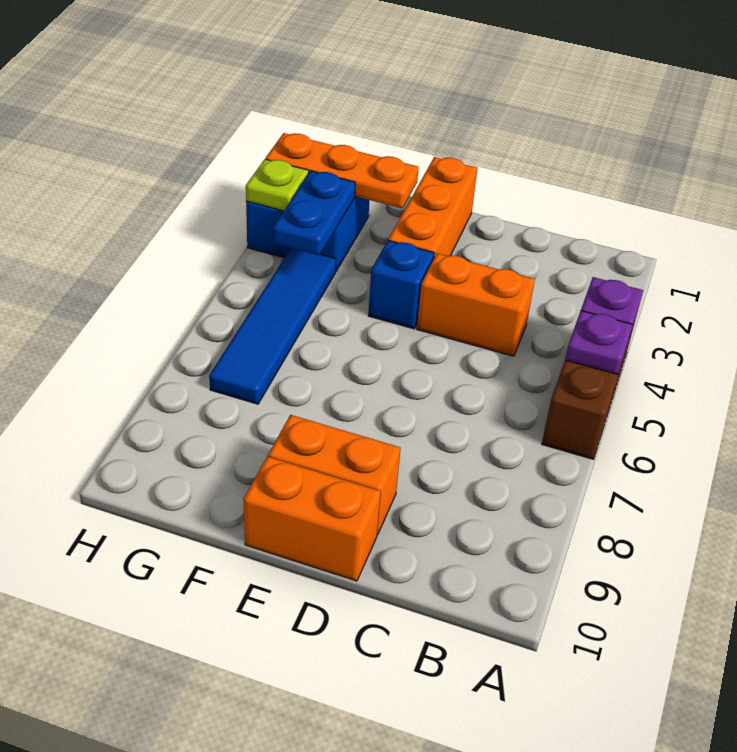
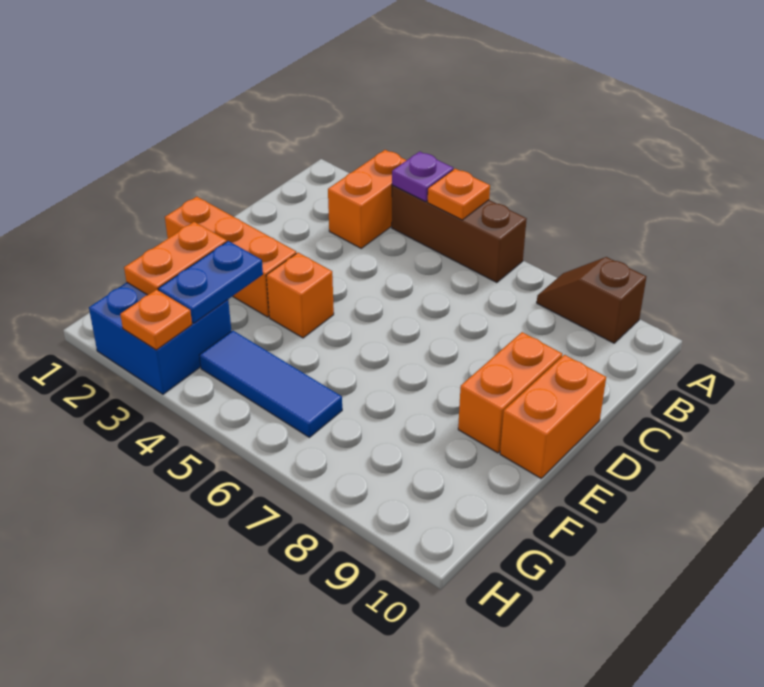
purple 1x1 plate [565,311,633,375] -> orange 1x1 plate [428,169,490,220]
none -> brown 1x2 slope [537,257,646,343]
orange 1x2 brick [417,253,535,356] -> orange 1x2 brick moved to [328,150,407,248]
blue 1x1 brick [368,240,434,329] -> orange 1x1 brick [266,253,334,338]
orange 1x3 plate [266,133,419,208] -> orange 1x2 plate [124,222,227,295]
blue 1x2 plate [273,171,355,255] -> blue 1x2 plate turned to [158,241,263,323]
blue 1x4 tile [209,248,336,404] -> blue 1x3 tile [199,331,342,437]
lime 1x1 plate [246,159,309,211] -> orange 1x1 plate [120,289,192,350]

